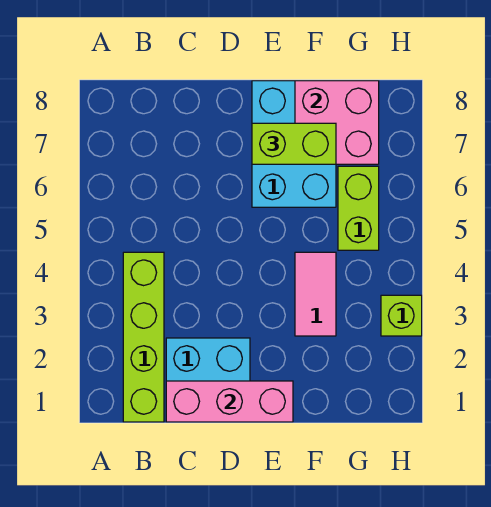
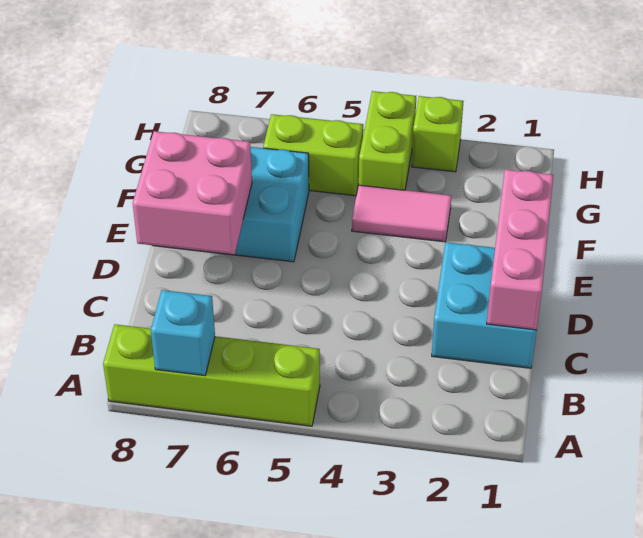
none -> cyan 1x1 brick [151,290,215,376]
lime 1x4 brick [123,252,164,422] -> lime 1x4 brick moved to [103,324,320,426]
lime 1x2 brick [252,123,336,164] -> lime 1x2 brick moved to [359,91,416,190]
pink 2x2 brick [295,81,379,164] -> pink 2x2 brick moved to [133,131,252,255]

